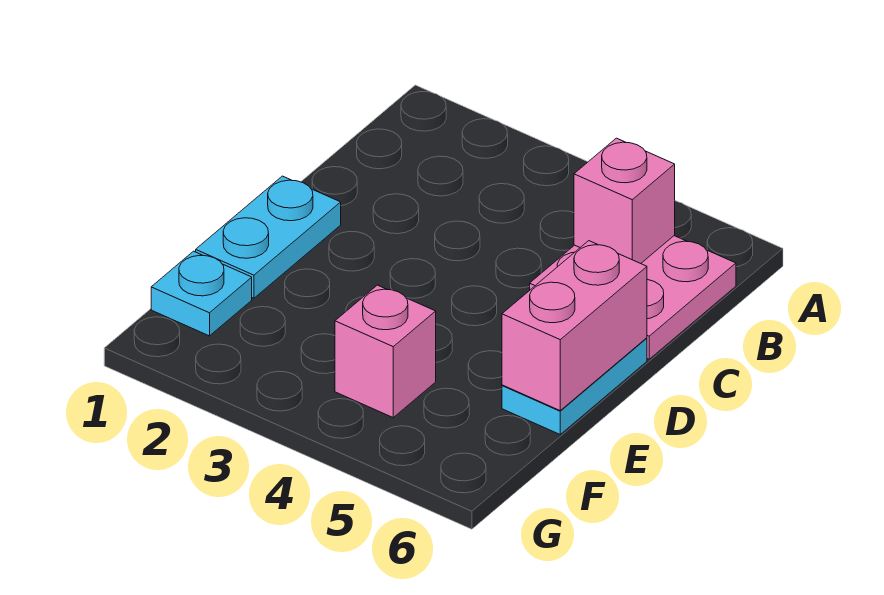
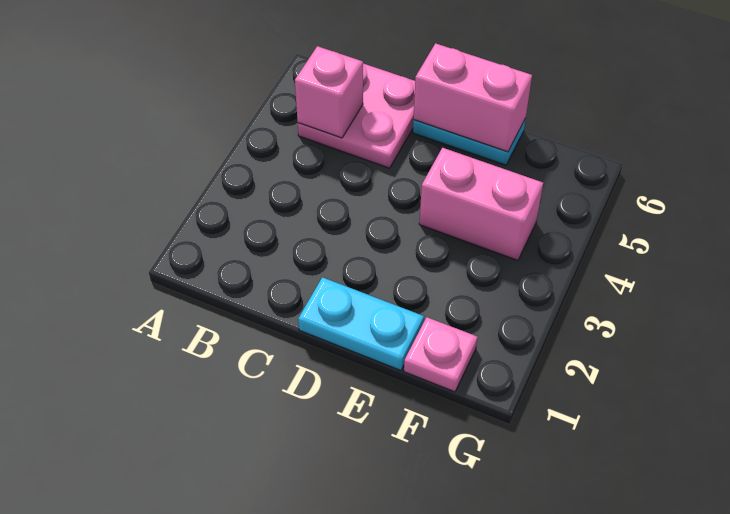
cyan 1x1 plate [151,251,252,336] -> pink 1x1 plate [404,317,478,392]
pink 1x1 brick [335,285,436,417] -> pink 1x2 brick [419,148,543,260]

